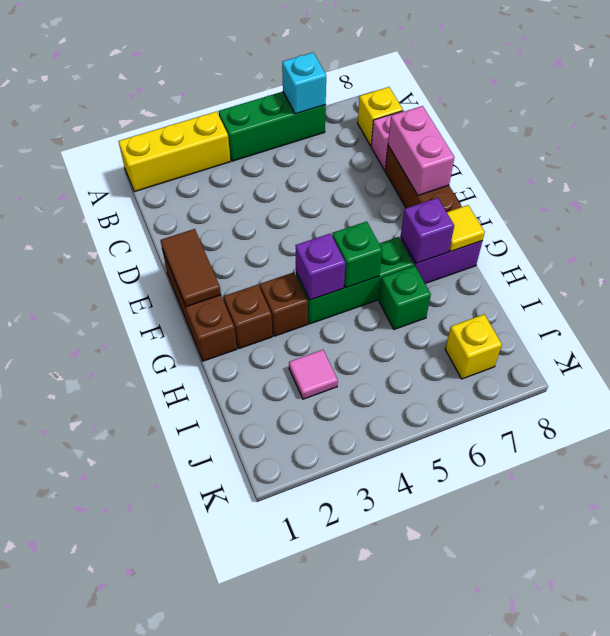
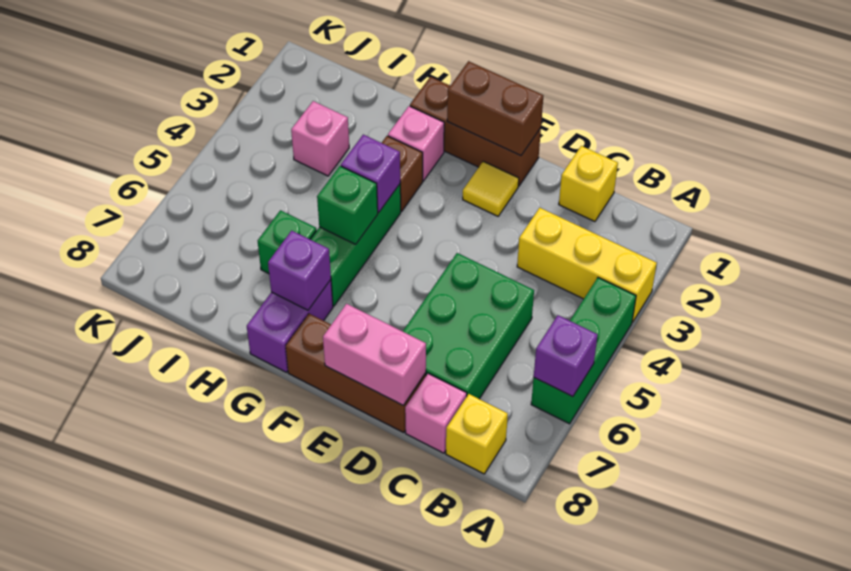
yellow 1x3 brick [118,111,231,192] -> yellow 1x3 brick turned to [517,208,657,322]
cyan 1x1 brick [282,53,326,114] -> purple 1x1 brick [534,315,598,397]
none -> green 2x3 brick [403,253,534,399]
brown 1x2 tile [160,229,221,307] -> brown 1x2 brick [447,61,543,156]
brown 1x1 brick [223,285,273,349] -> pink 1x1 brick [388,106,444,181]
yellow 1x1 tile [447,205,485,252] -> yellow 1x1 tile moved to [463,161,519,216]
pink 1x1 tile [289,350,338,399] -> pink 1x1 brick [291,101,349,176]
yellow 1x1 brick [445,314,502,379] -> yellow 1x1 brick moved to [559,146,618,222]

